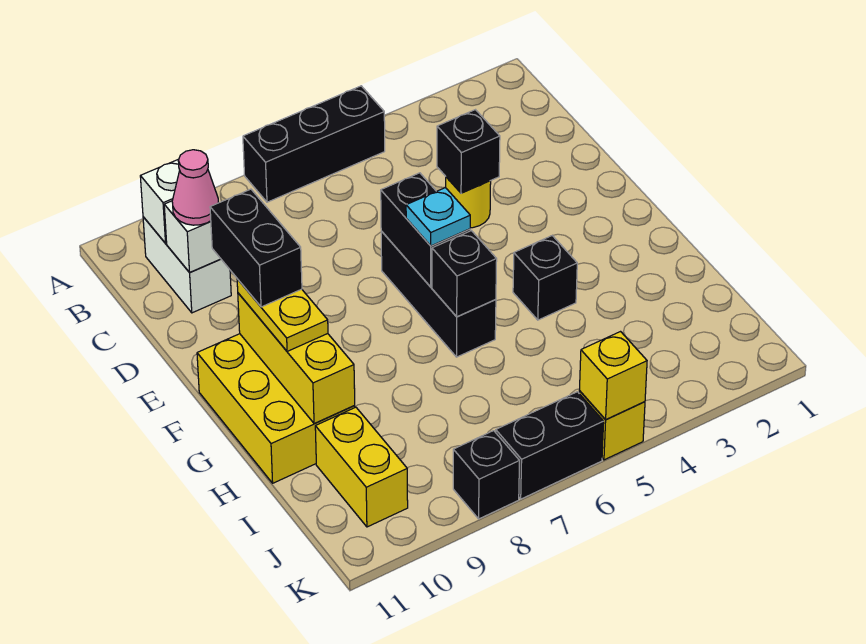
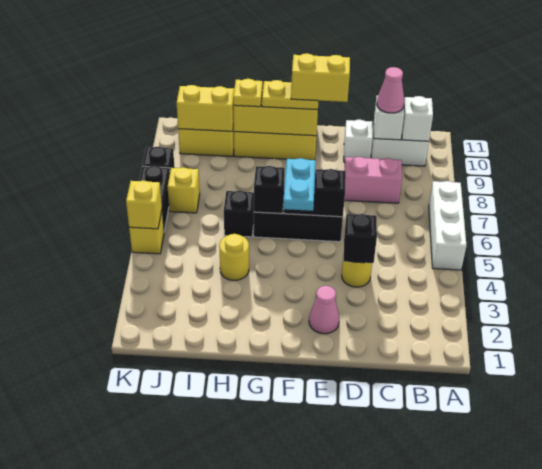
black 1x3 brick [243,86,385,202] -> white 1x3 brick [429,181,467,270]
none -> pink 1x2 brick [344,157,402,203]
none -> white 1x1 brick [344,119,373,162]
none -> pink 1x1 cone [309,286,339,334]
black 1x2 brick [210,189,302,307] -> yellow 1x2 brick [291,53,350,102]
cyan 1x1 plate [406,188,470,246] -> cyan 1x2 plate [283,158,316,211]
black 1x1 brick [513,236,577,320] -> black 1x1 brick moved to [224,191,254,237]
none -> yellow 1x1 round brick [219,234,249,280]
none -> yellow 1x1 plate [233,79,263,107]
none -> yellow 1x2 brick [177,85,234,131]
none -> yellow 1x1 brick [168,167,200,213]

